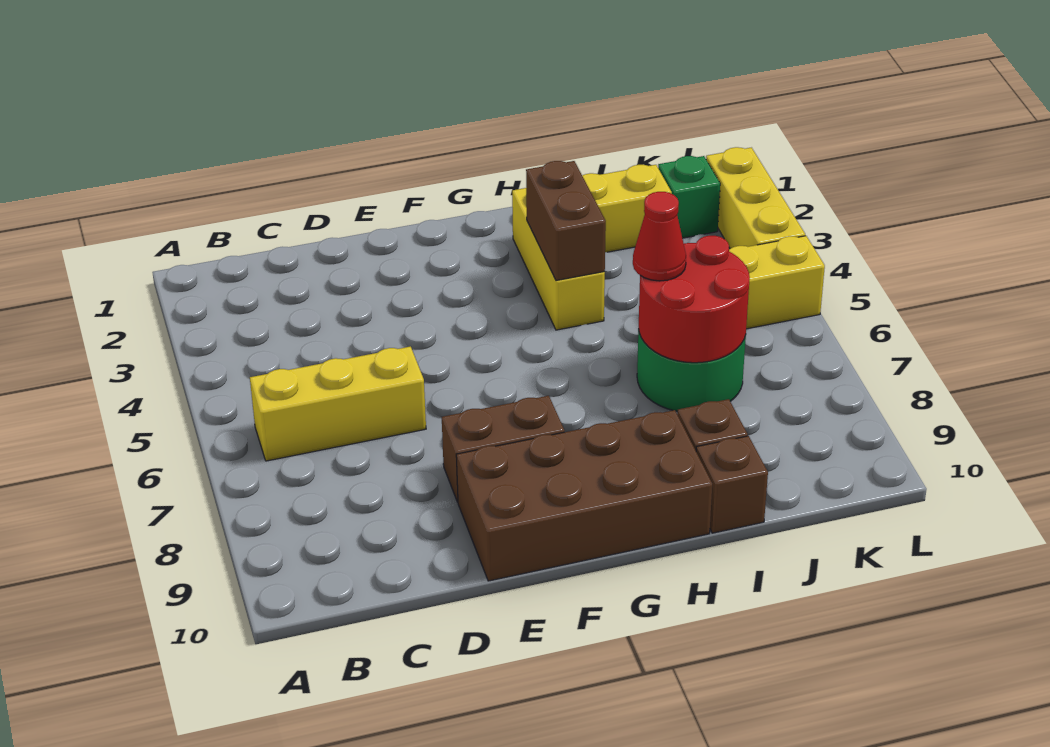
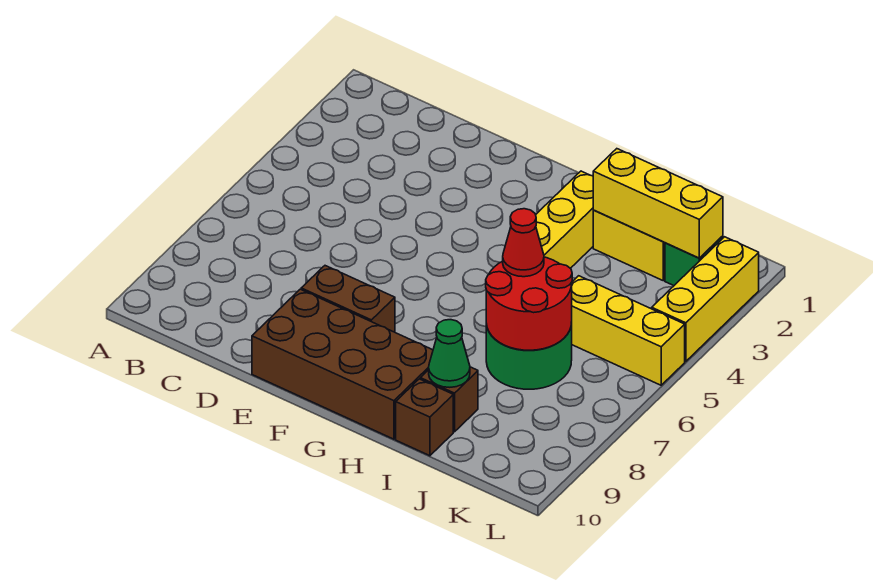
yellow 1x3 brick [250,347,426,461] -> yellow 1x3 brick moved to [593,149,723,258]
brown 1x2 brick [526,161,606,281] -> none
none -> green 1x1 cone [429,320,470,387]

